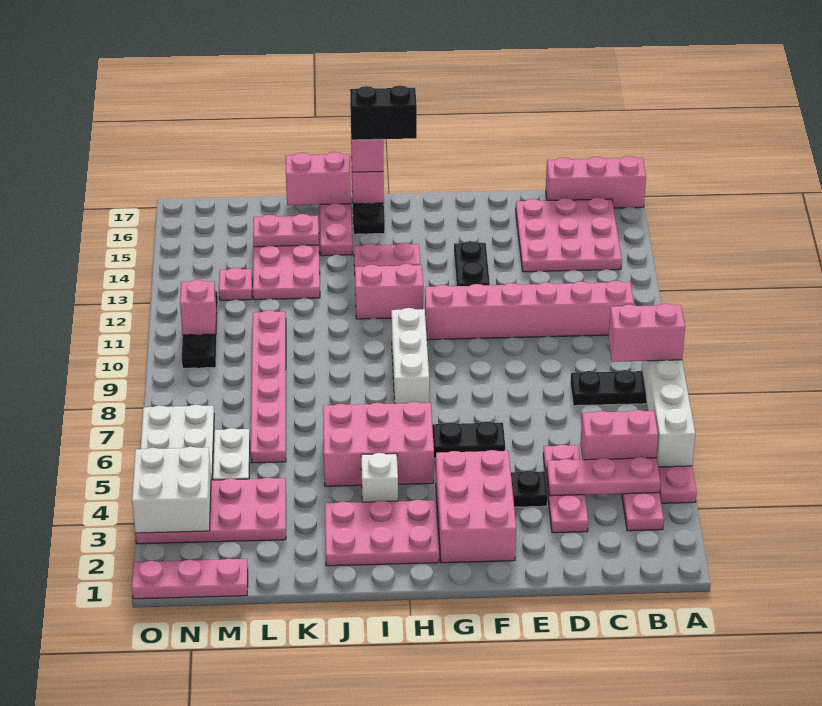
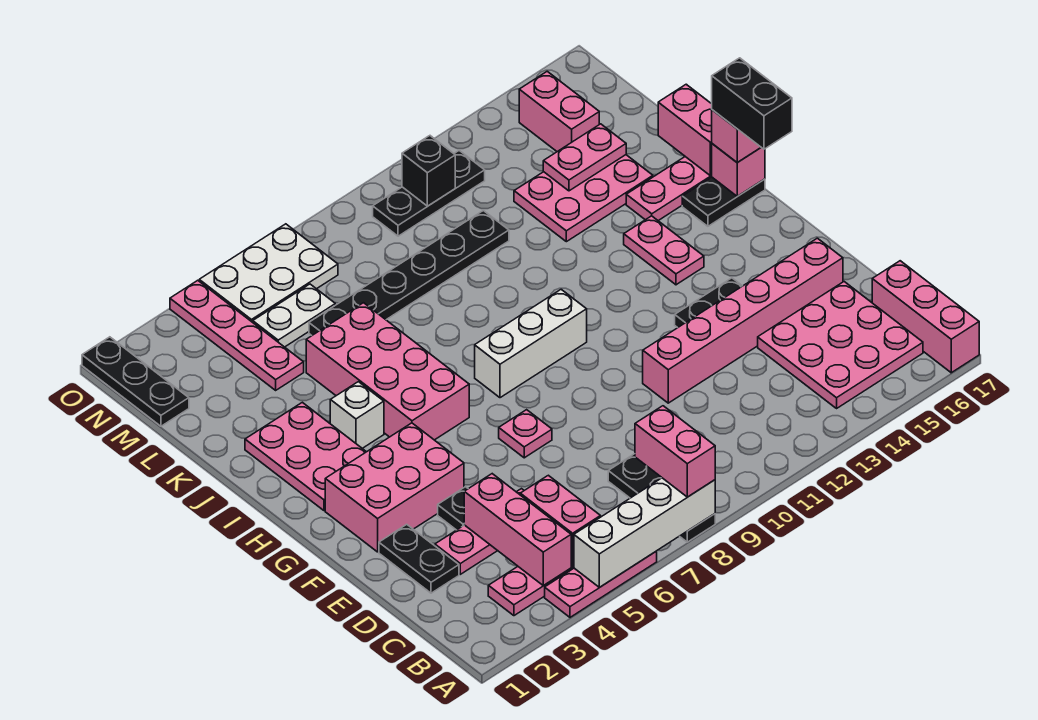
pink 1x3 plate [547,457,660,496] -> pink 1x3 brick [464,474,571,586]
pink 1x6 brick [425,281,634,340] -> pink 1x6 brick turned to [643,238,843,403]
black 1x2 plate [432,422,505,458] -> black 1x2 plate moved to [379,524,459,593]
pink 2x3 brick [323,402,434,486] -> pink 2x4 brick [306,303,469,440]
pink 1x2 brick [355,264,423,319] -> pink 1x2 brick moved to [519,71,599,152]
pink 1x2 plate [253,214,319,247] -> pink 1x2 plate turned to [543,124,626,191]
pink 2x4 plate [135,477,286,544] -> pink 1x4 plate [170,280,304,390]
pink 1x6 plate [251,310,286,463] -> black 1x6 plate [309,211,509,335]
pink 1x3 plate [132,558,248,599] -> black 1x3 plate [82,337,189,426]
pink 1x1 plate [219,268,252,300] -> pink 1x1 plate moved to [499,410,552,458]
white 2x2 brick [132,447,211,533] -> none
pink 1x1 brick [180,280,217,335] -> black 1x1 brick [402,136,455,206]

